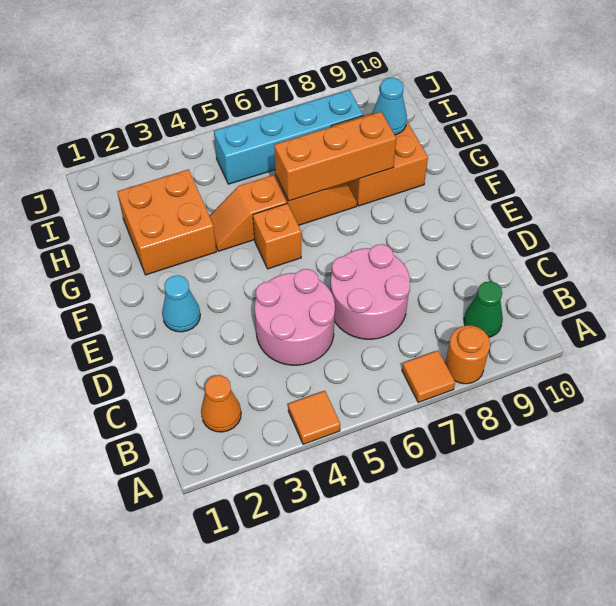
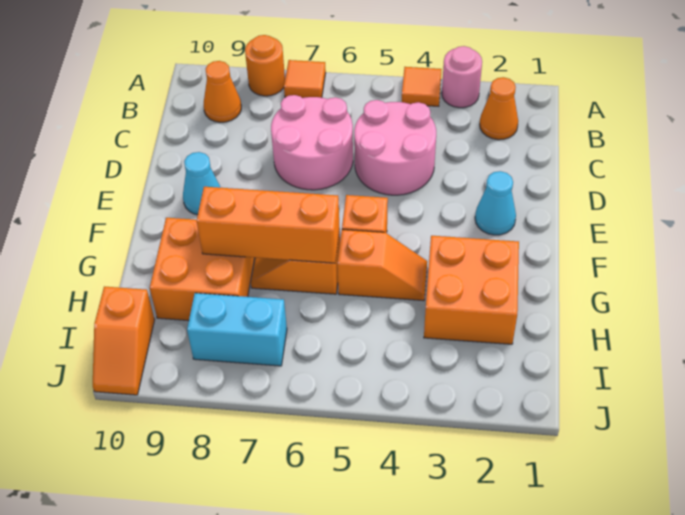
none -> pink 1x1 round brick [442,46,482,108]
green 1x1 cone [464,282,503,337] -> orange 1x1 cone [204,61,241,122]
cyan 1x1 cone [372,78,407,135] -> cyan 1x1 cone moved to [183,152,221,215]
cyan 1x4 brick [214,90,363,184] -> cyan 1x2 brick [187,293,287,366]
none -> orange 1x2 slope [93,286,155,395]

